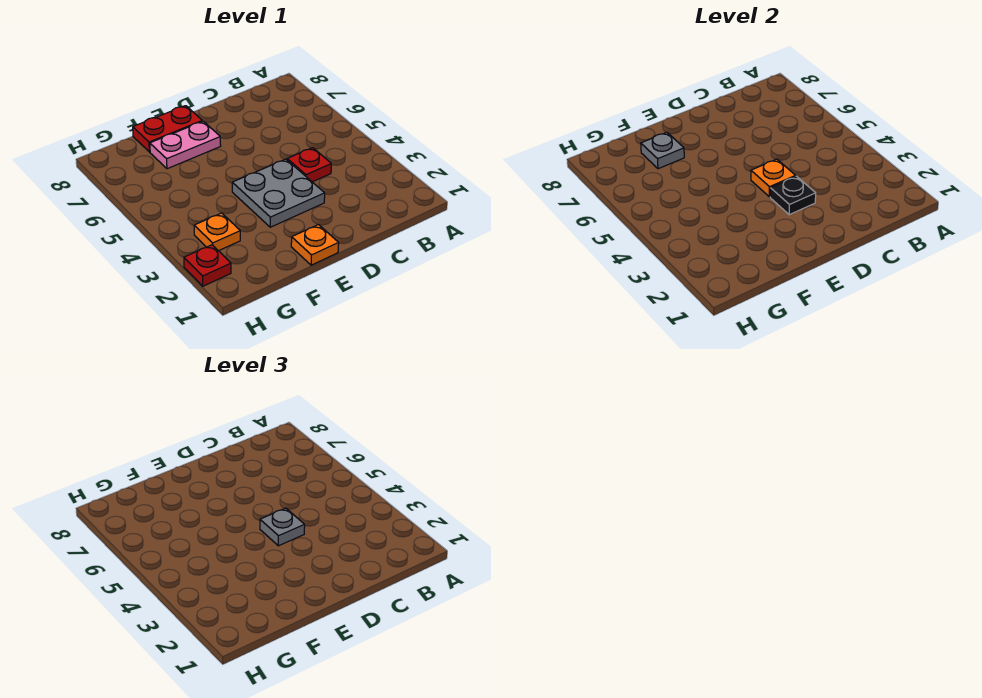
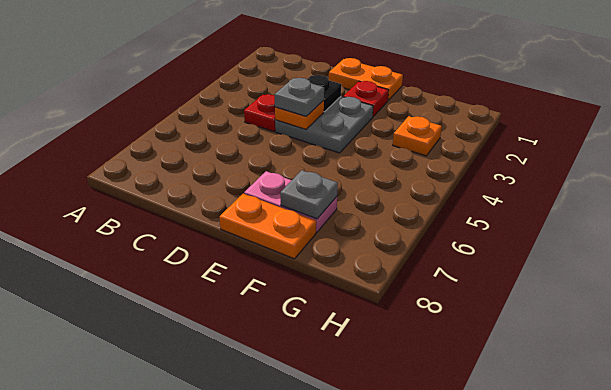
orange 1x1 plate [291,225,339,265] -> orange 1x2 plate [329,58,403,100]
red 1x2 plate [133,106,202,152] -> orange 1x2 plate [219,194,316,259]
red 1x1 plate [184,245,231,286] -> red 1x1 plate moved to [343,81,389,117]

